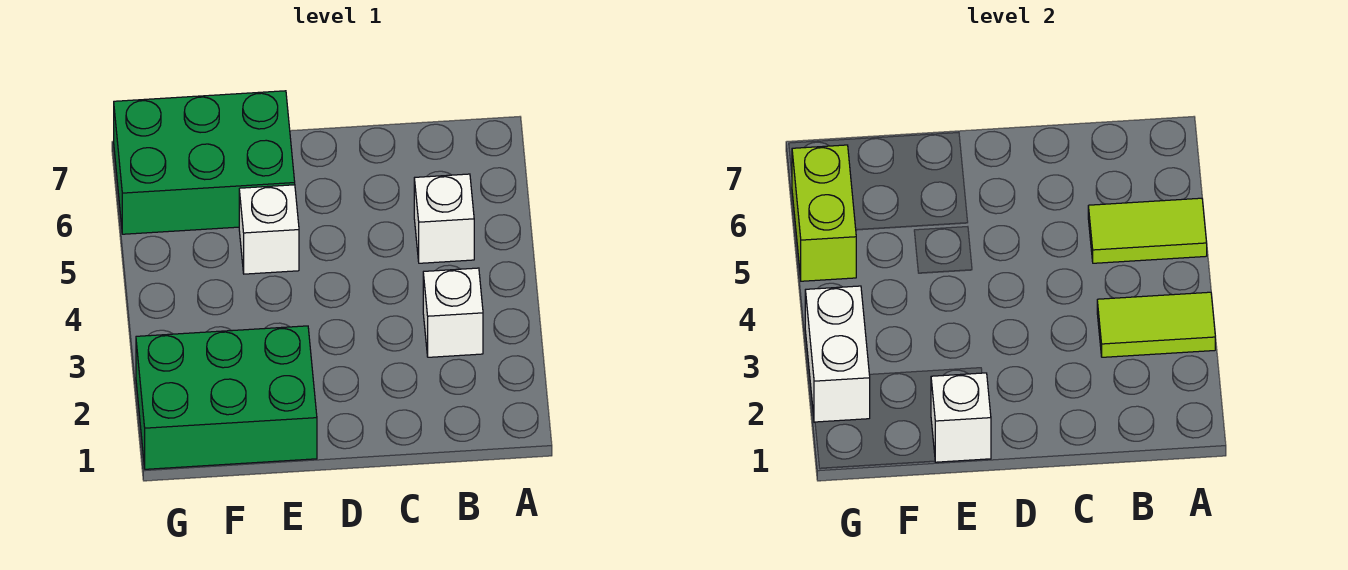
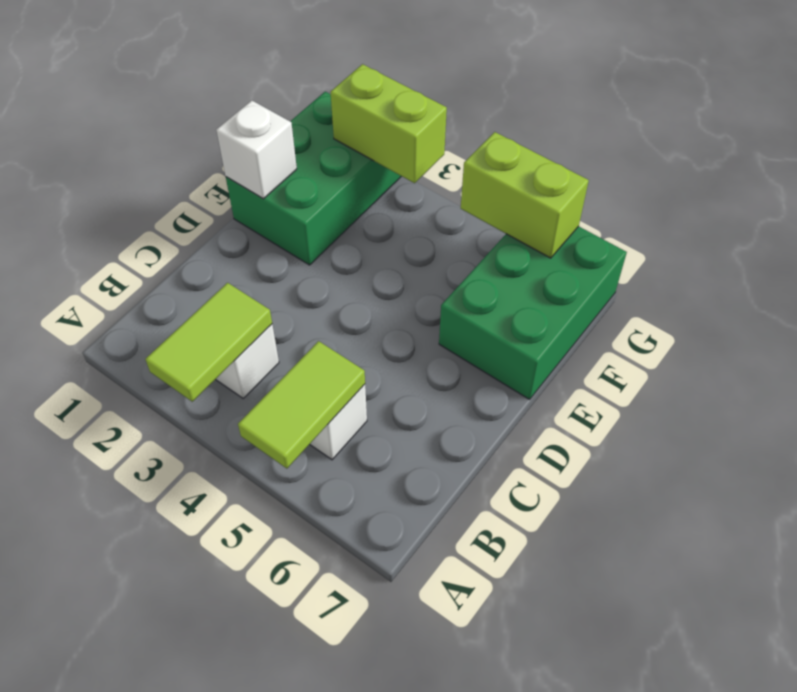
white 1x1 brick [239,185,299,274] -> none
white 1x2 brick [805,286,870,422] -> lime 1x2 brick [331,64,447,183]

